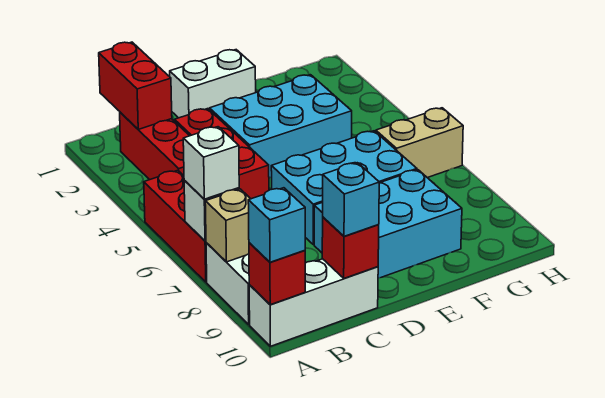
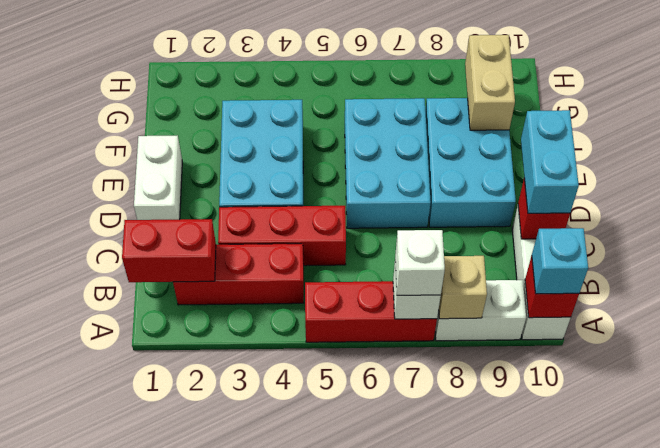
cyan 1x1 brick [323,163,379,237] -> cyan 1x2 brick [521,110,579,213]
tan 1x2 brick [376,108,463,178] -> tan 1x2 brick moved to [465,35,515,130]

